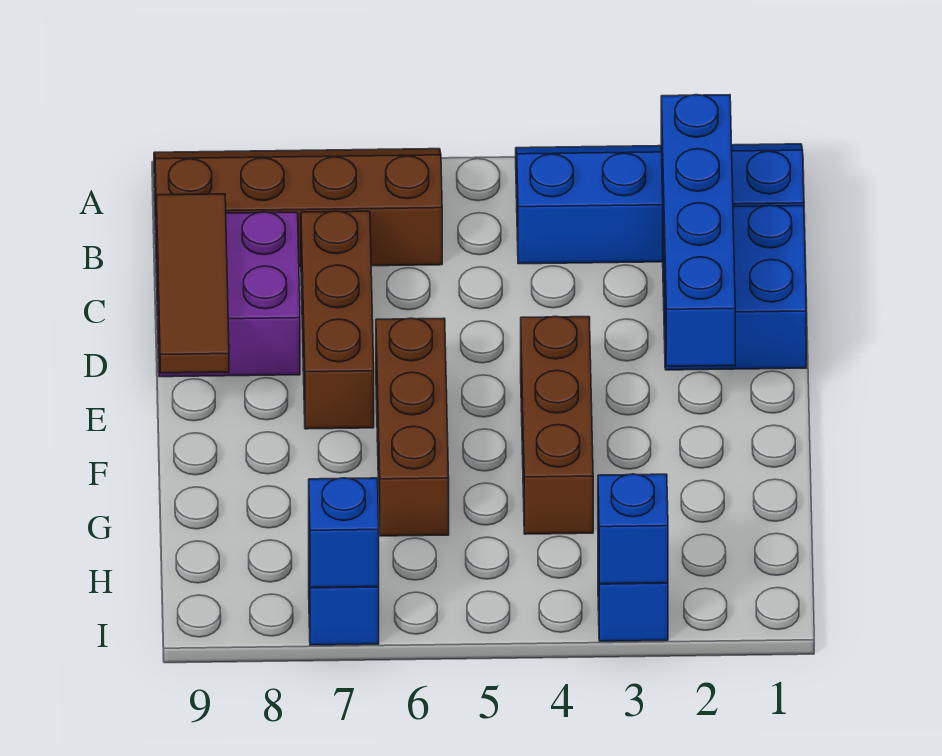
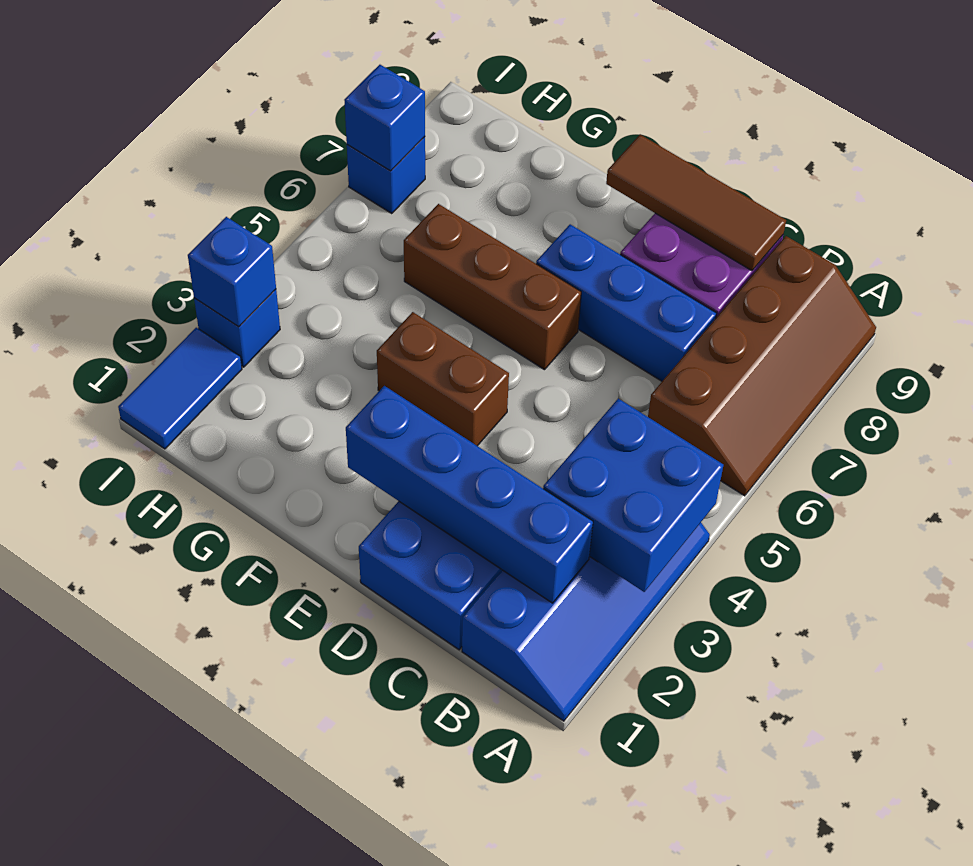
none -> blue 2x2 brick [543,399,723,592]
brown 1x3 brick [301,211,374,429] -> blue 1x3 brick [536,224,716,381]
brown 1x3 brick [521,316,593,534] -> brown 1x2 brick [377,312,509,446]
none -> blue 1x2 tile [118,328,242,449]

